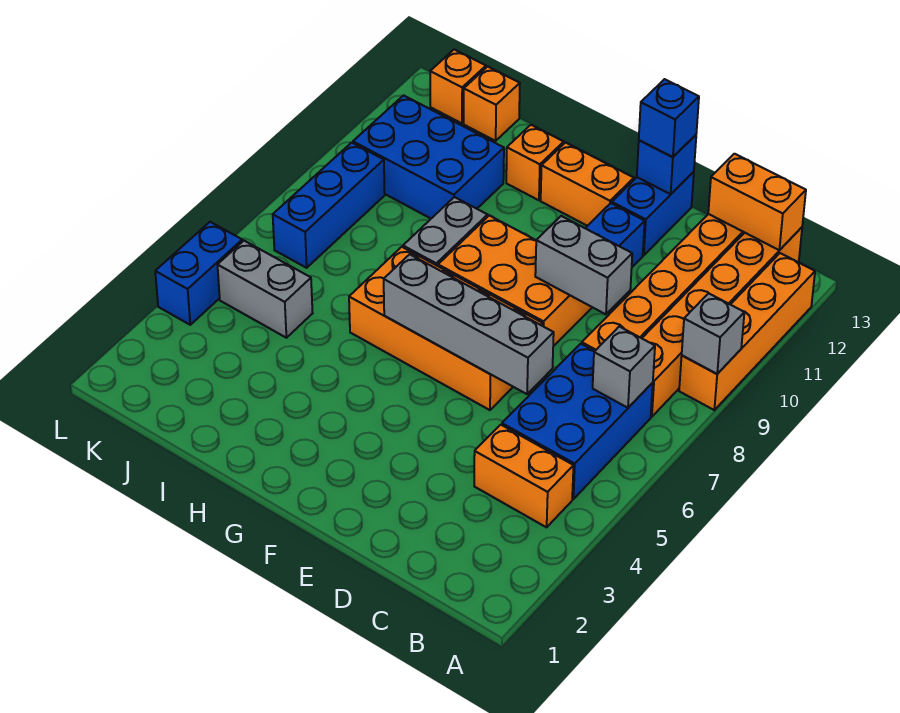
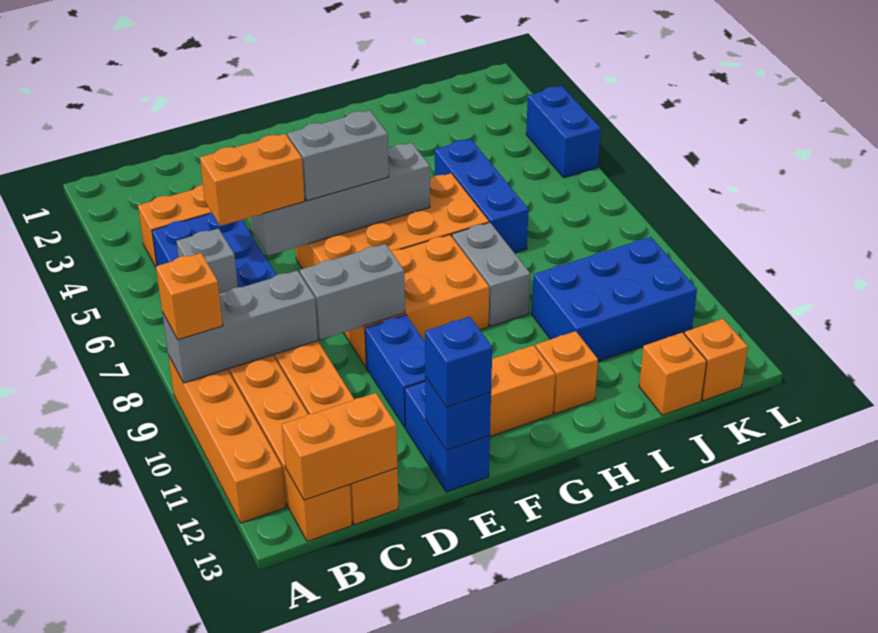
grey 1x1 brick [682,293,744,374] -> grey 1x3 brick [162,271,318,383]
none -> orange 1x1 brick [156,253,223,340]
none -> orange 1x2 brick [200,134,305,226]
grey 1x2 brick [218,241,313,338] -> grey 1x2 brick moved to [287,110,389,201]
blue 1x3 brick [273,143,385,268] -> blue 1x3 brick moved to [435,139,529,253]

